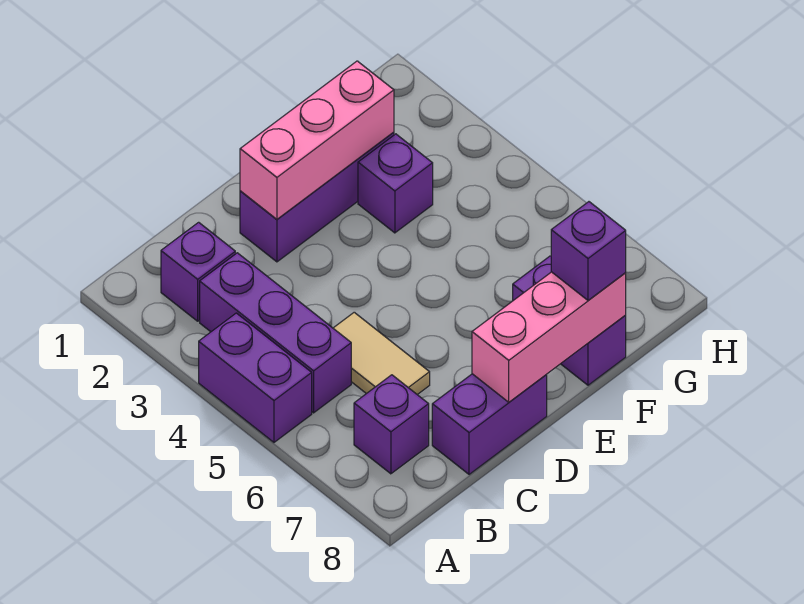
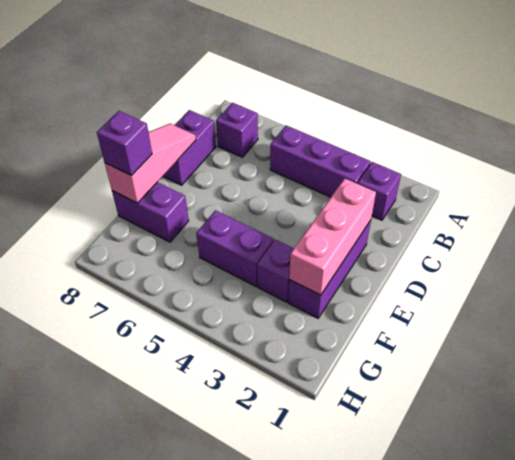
purple 1x2 brick [199,313,312,442] -> purple 1x2 brick moved to [196,210,274,286]
tan 1x2 tile [333,312,430,395] -> none
pink 1x3 brick [472,272,626,402] -> pink 1x3 slope [105,124,196,203]

